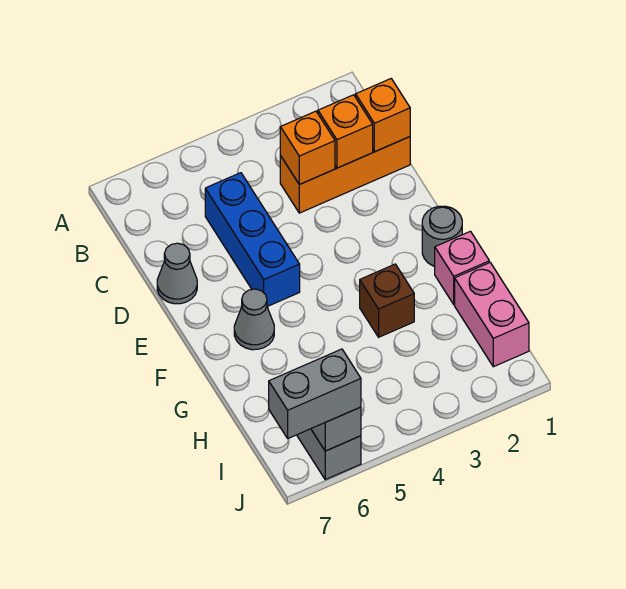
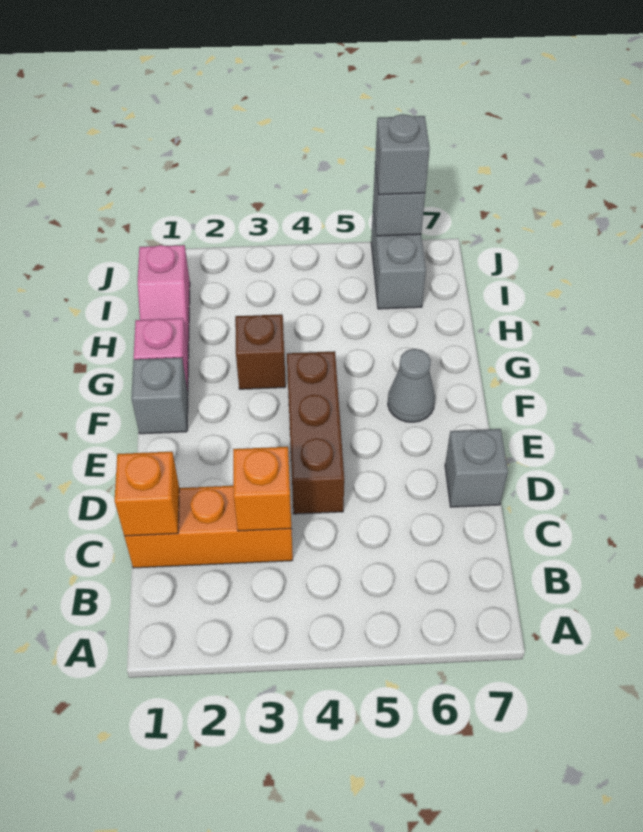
orange 1x1 brick [318,95,373,168] -> none
blue 1x3 brick [205,173,300,307] -> none
none -> brown 1x3 brick [287,351,344,514]
grey 1x1 cone [157,243,197,304] -> grey 1x1 brick [445,429,508,507]
grey 1x1 round brick [422,206,462,266] -> grey 1x1 brick [131,358,188,434]
pink 1x2 brick [455,263,529,367] -> pink 1x2 slope [138,245,190,352]
grey 1x2 brick [269,349,361,438] -> grey 1x1 brick [375,114,430,195]

